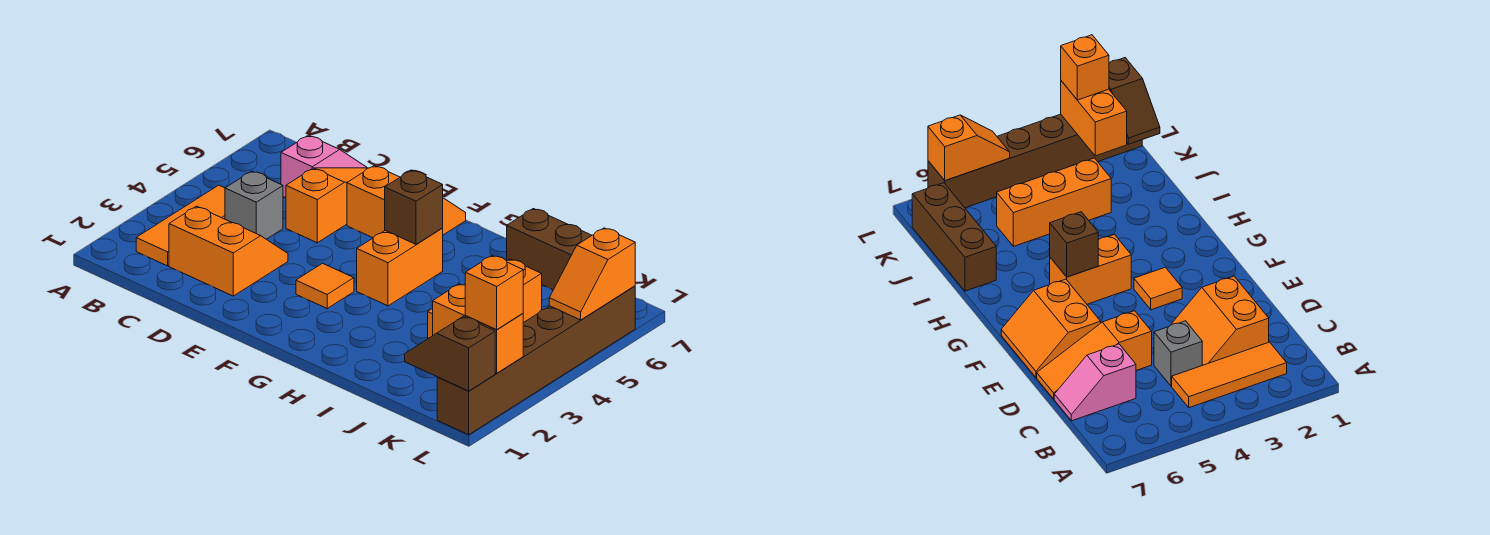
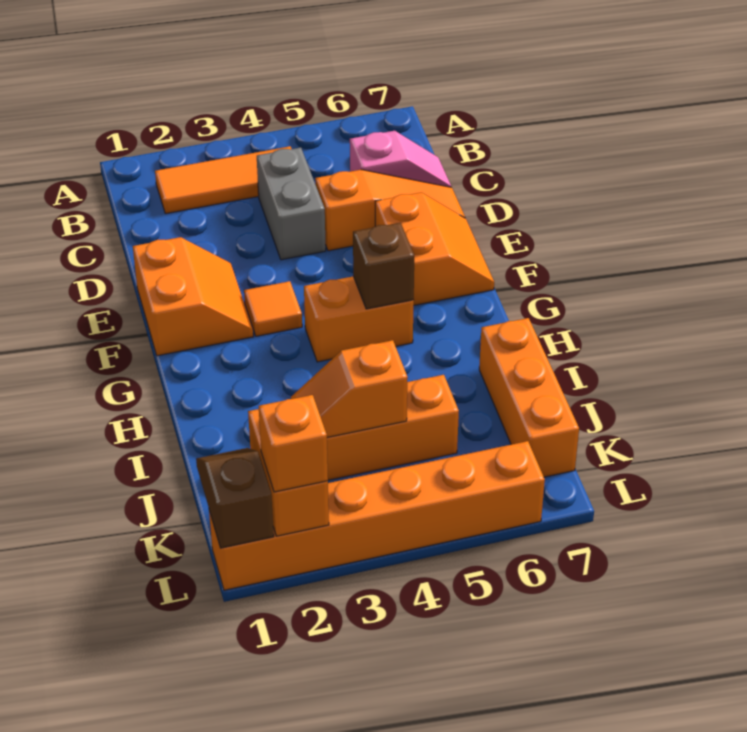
orange 2x2 slope [169,206,288,296] -> orange 2x2 slope moved to [133,237,253,356]
grey 1x1 brick [225,171,283,239] -> grey 1x2 brick [257,147,326,260]
brown 1x3 brick [507,209,592,290] -> orange 1x3 brick [479,318,579,477]
brown 1x6 brick [437,286,635,435] -> orange 1x6 brick [209,441,545,590]
orange 1x2 slope [549,228,635,320] -> orange 1x2 slope moved to [291,340,408,437]

